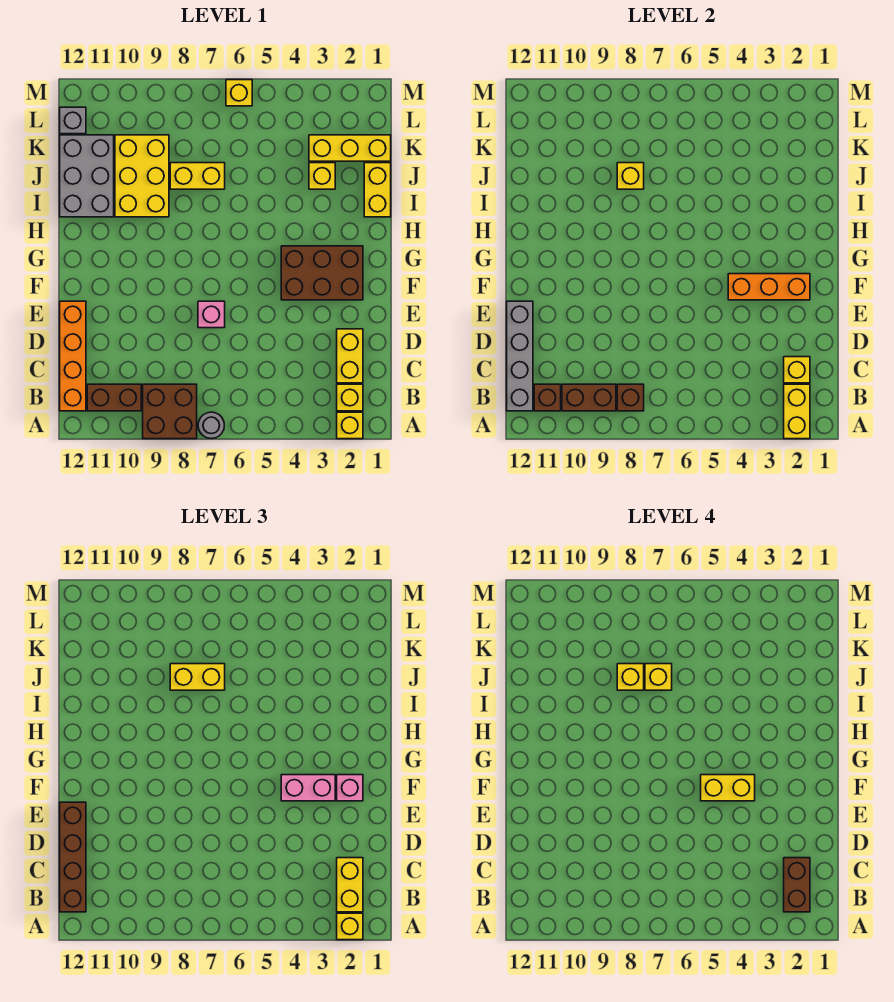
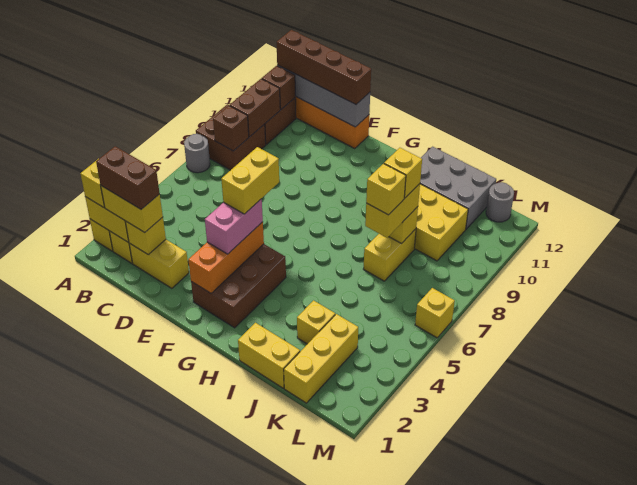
pink 1x1 brick [198,301,225,328] -> none
pink 1x1 brick [337,775,363,801] -> none
grey 1x1 brick [60,107,86,134] -> grey 1x1 round brick [486,182,514,222]

